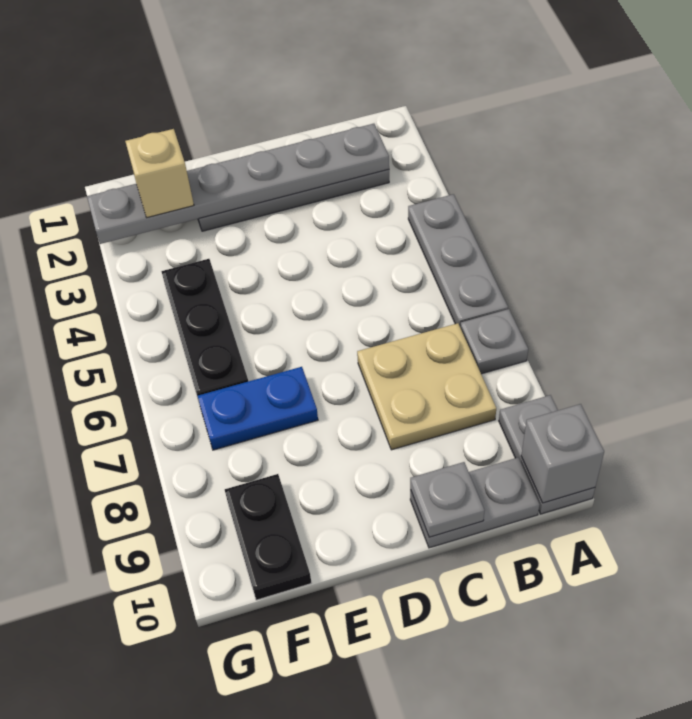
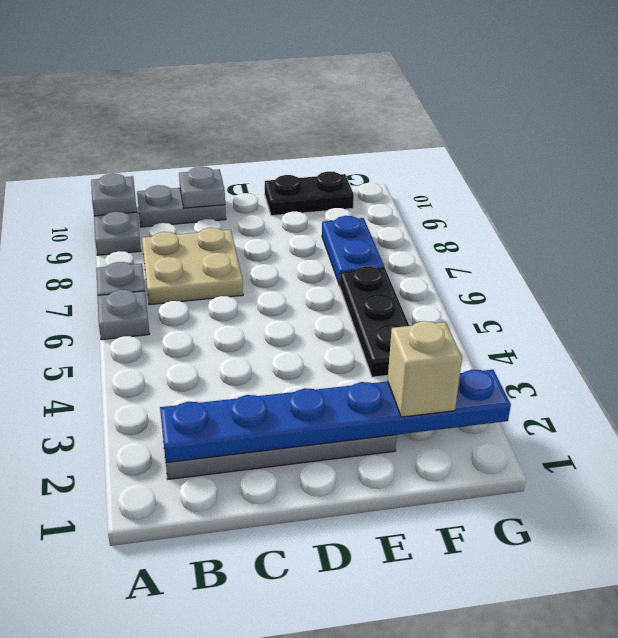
grey 1x3 plate [408,194,508,326] -> grey 1x1 plate [98,290,149,340]
grey 1x1 brick [521,404,604,503] -> grey 1x1 plate [91,174,137,216]
grey 1x6 plate [87,124,389,244] -> blue 1x6 plate [160,369,511,463]
blue 1x2 plate [198,367,318,450] -> blue 1x2 plate turned to [322,216,384,286]
black 1x2 plate [225,474,311,600] -> black 1x2 plate turned to [265,172,354,216]

